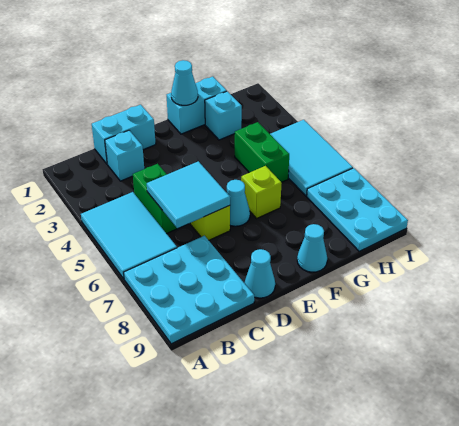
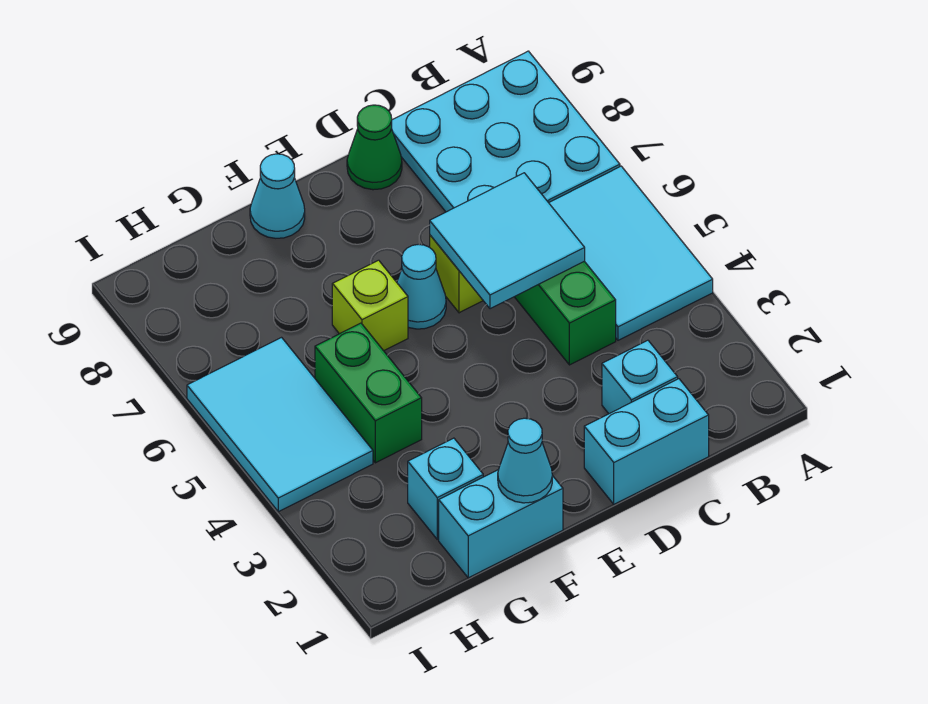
cyan 1x1 cone [245,249,275,298] -> green 1x1 cone [347,105,402,190]
cyan 2x3 plate [307,168,408,251] -> none

